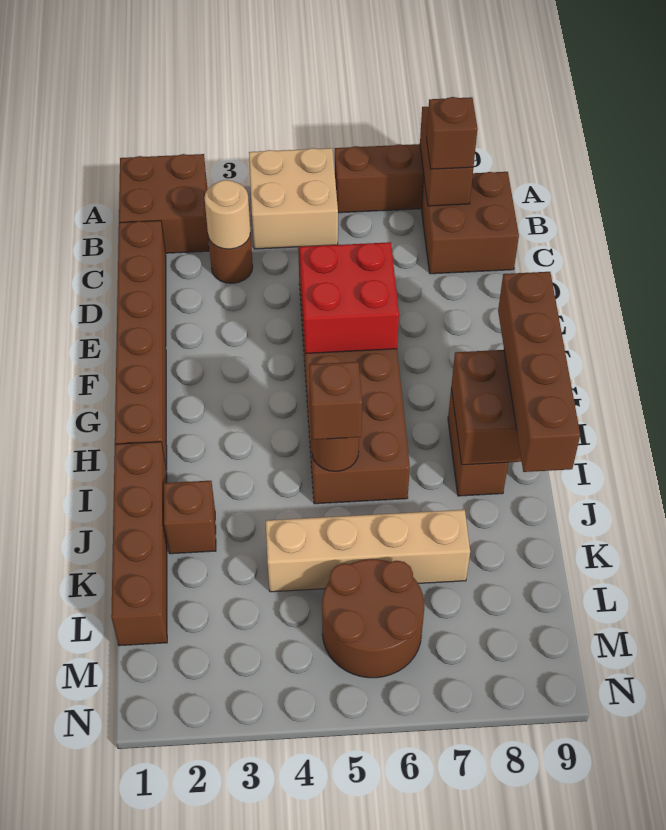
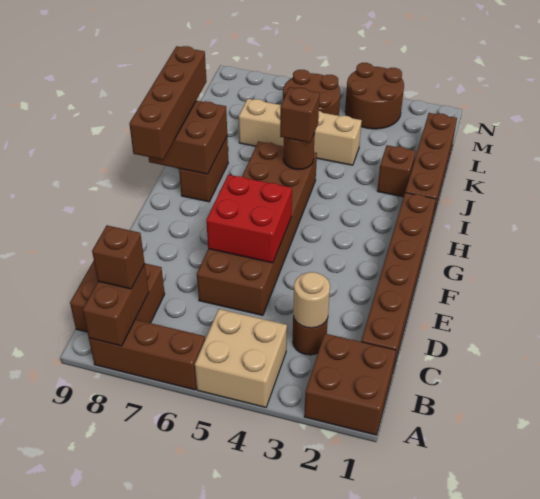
none -> brown 2x2 round brick [345,63,404,129]

